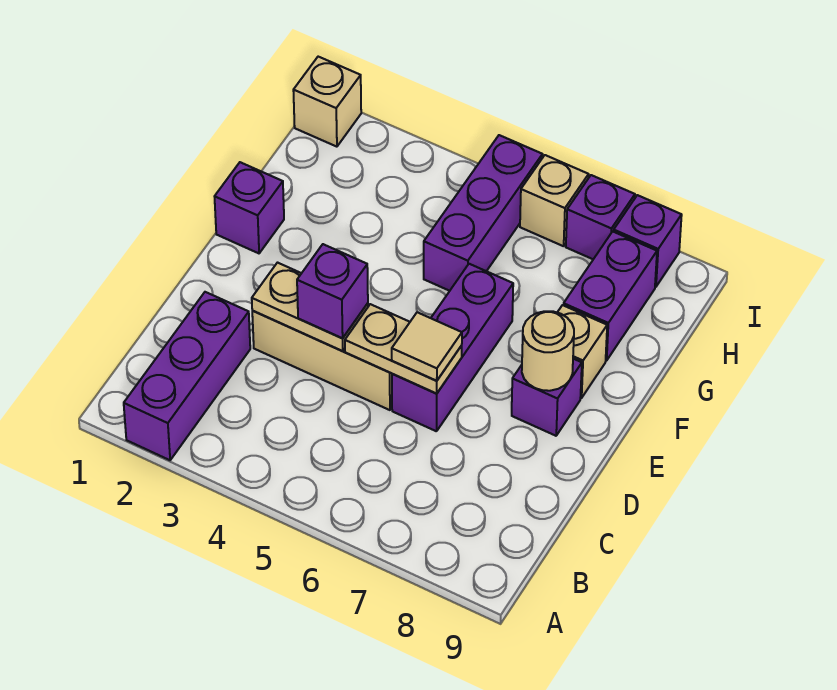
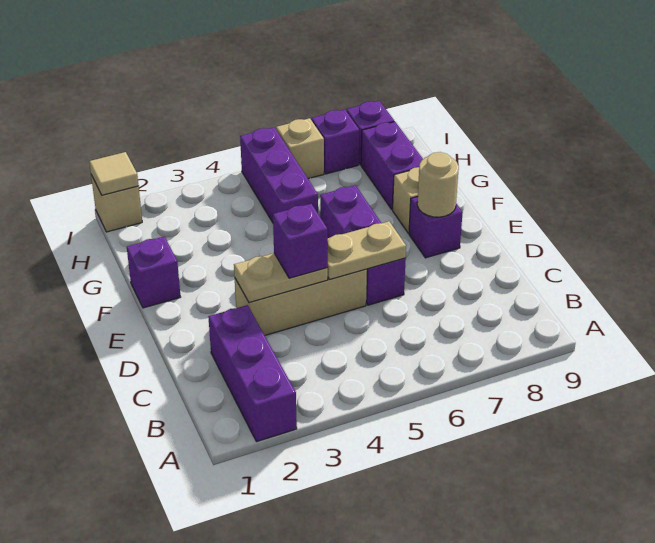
tan 1x1 tile [392,312,462,381] -> tan 1x1 tile moved to [89,152,139,195]

